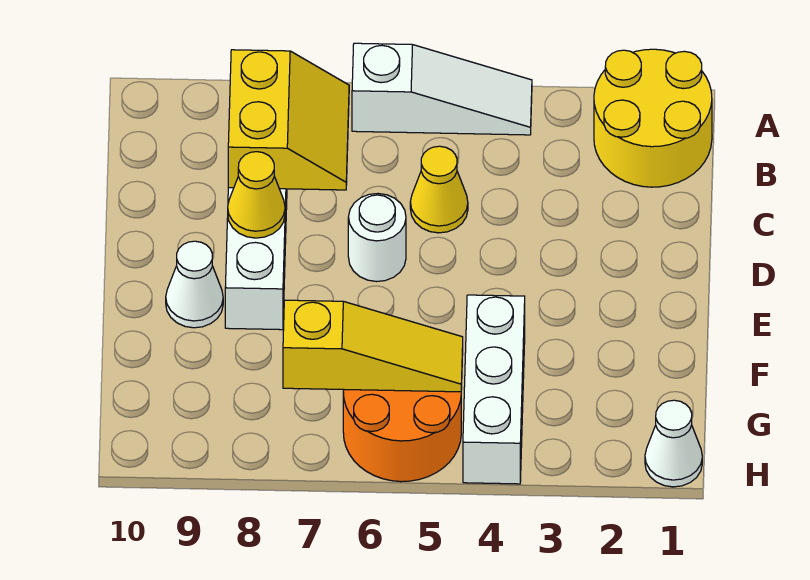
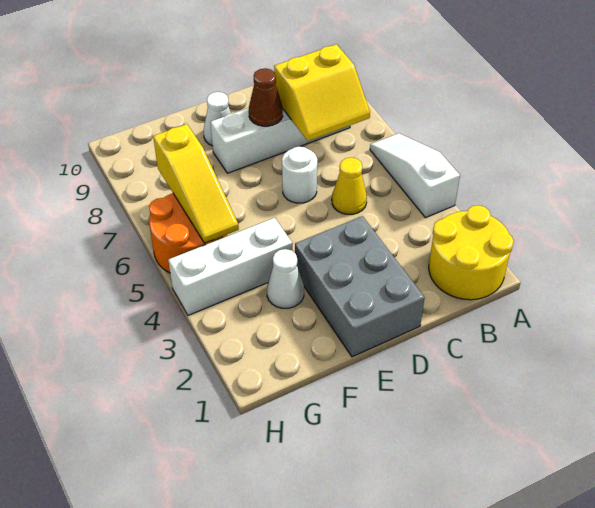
white 1x3 slope [352,43,532,135] -> white 1x3 slope turned to [370,133,460,218]
none -> grey 2x3 brick [295,216,425,357]
yellow 1x1 cone [228,152,285,238] -> brown 1x1 cone [249,68,283,126]
white 1x1 cone [645,400,702,487] -> white 1x1 cone moved to [267,249,304,308]

